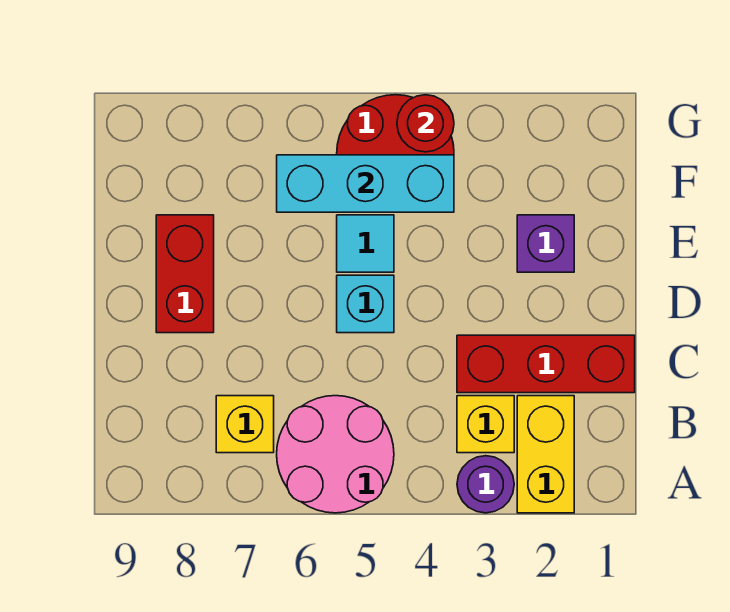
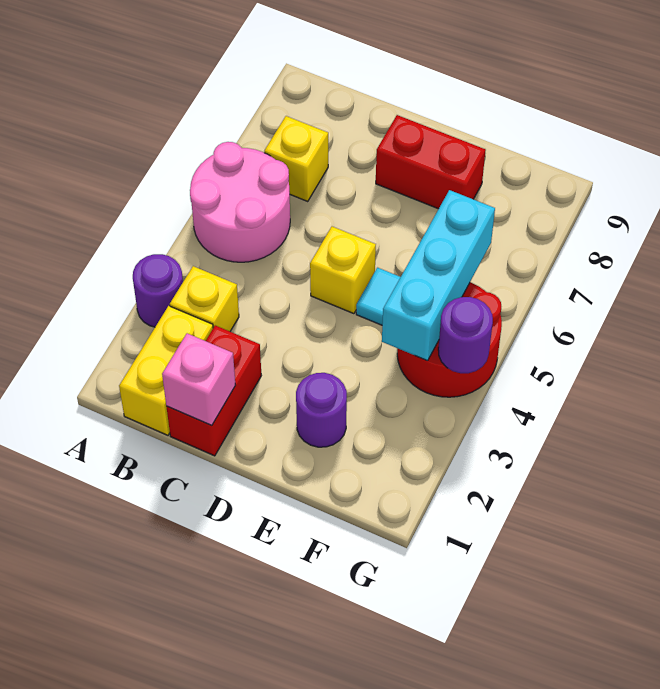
yellow 1x2 brick [517,396,574,513] -> yellow 1x2 brick turned to [119,306,213,435]
red 1x3 brick [457,335,635,393] -> red 1x2 brick [166,325,261,456]
none -> pink 1x1 brick [162,333,235,426]
cyan 1x1 brick [337,275,394,333] -> yellow 1x1 brick [310,227,376,314]
purple 1x1 brick [517,215,574,272] -> purple 1x1 round brick [296,373,347,447]
red 1x1 round brick [397,95,454,152] -> purple 1x1 round brick [438,297,493,373]

